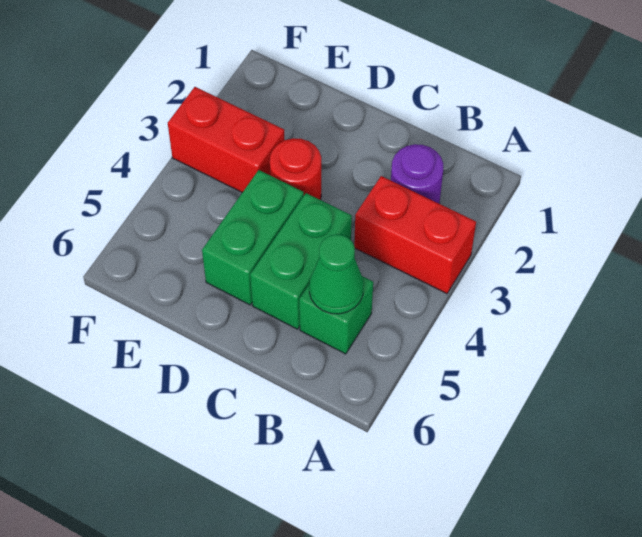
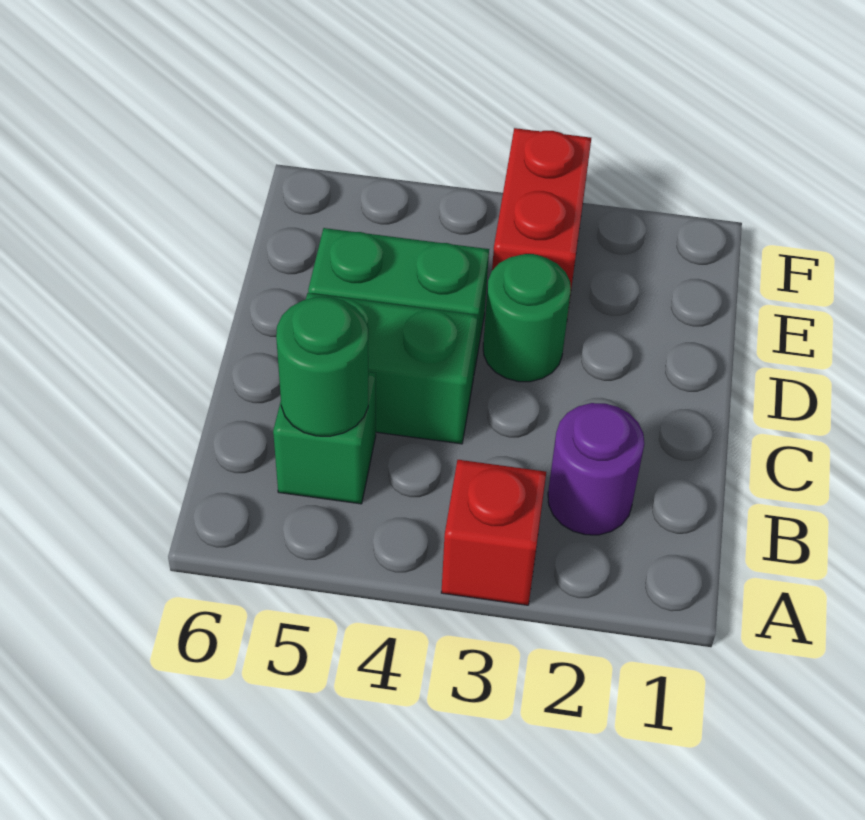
red 1x2 brick [354,176,476,294] -> red 1x1 brick [441,460,546,605]
green 1x1 cone [309,234,364,314] -> green 1x1 round brick [276,297,368,436]
red 1x1 round brick [270,138,321,200] -> green 1x1 round brick [483,254,571,382]

